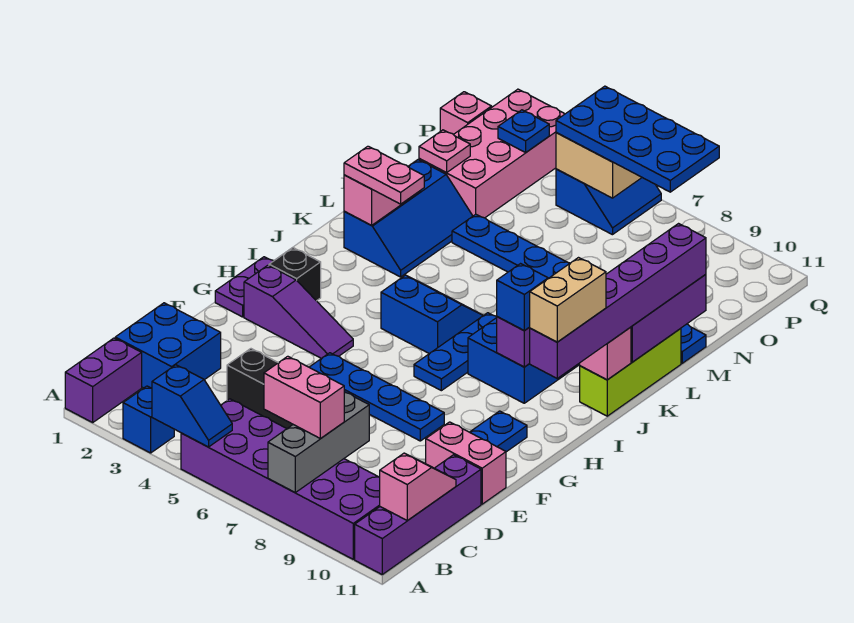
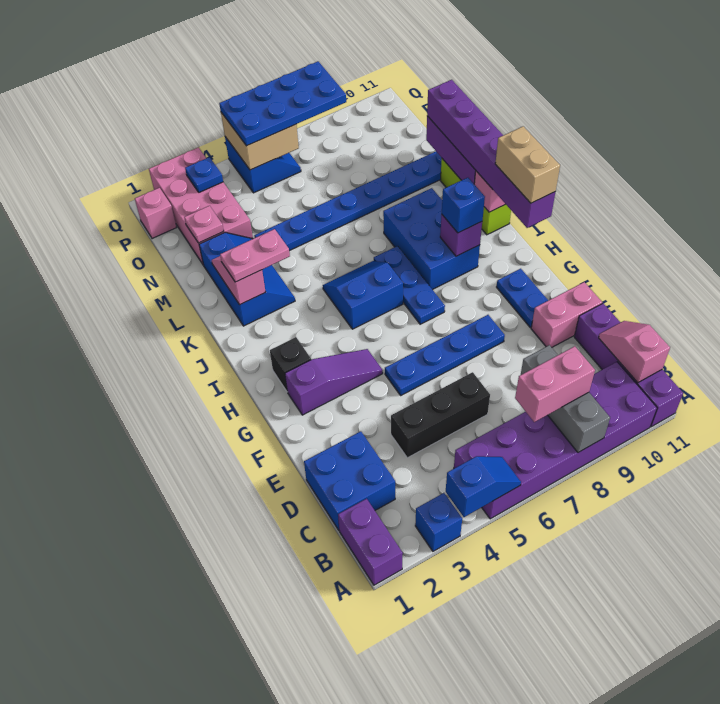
purple 1x2 plate [215,257,273,317] -> none

